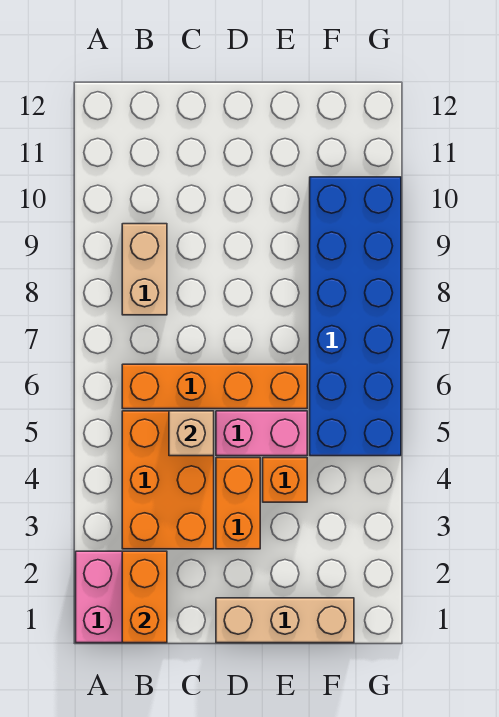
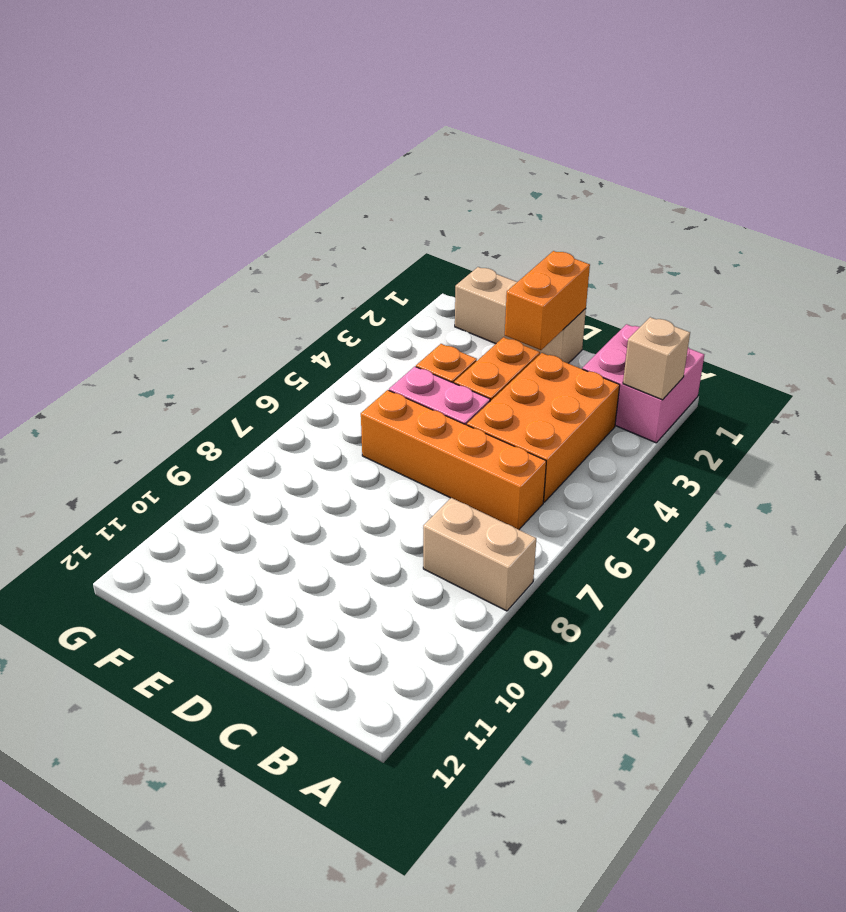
orange 1x2 brick [122,551,167,643] -> orange 1x2 brick moved to [505,251,590,350]
tan 1x2 brick [122,224,167,315] -> tan 1x2 brick turned to [423,498,536,611]
tan 1x1 brick [169,411,214,456] -> tan 1x1 brick moved to [623,317,690,400]
blue 2x6 brick [310,177,401,456] -> none

